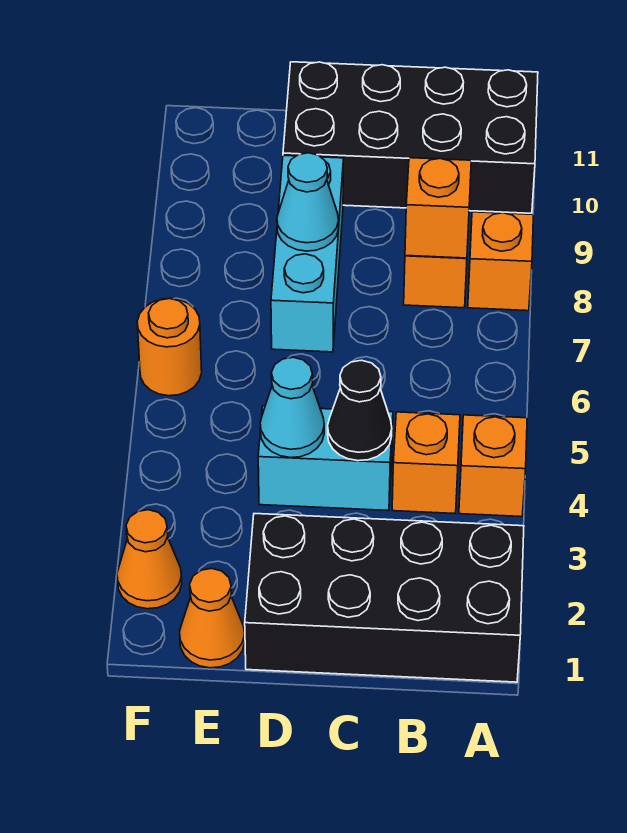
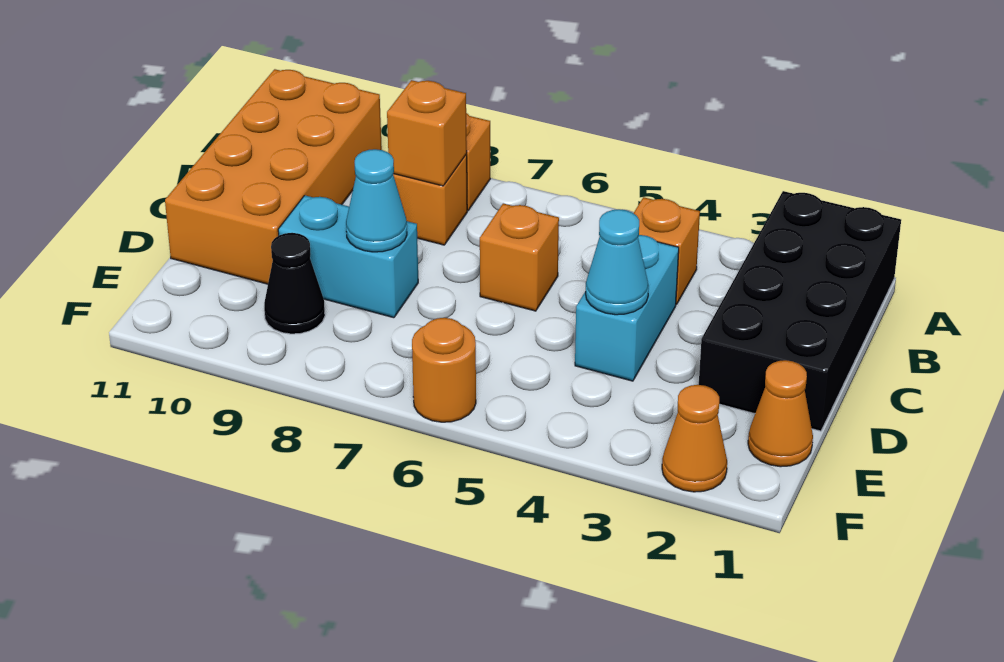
orange 1x1 brick [459,415,527,517] -> orange 1x1 brick moved to [480,204,559,311]
black 2x4 brick [283,62,538,213] -> orange 2x4 brick [165,69,382,284]
black 1x1 cone [328,360,392,461] -> black 1x1 cone moved to [264,233,325,334]
cyan 1x3 brick [271,155,344,352] -> cyan 1x2 brick [278,195,418,318]

